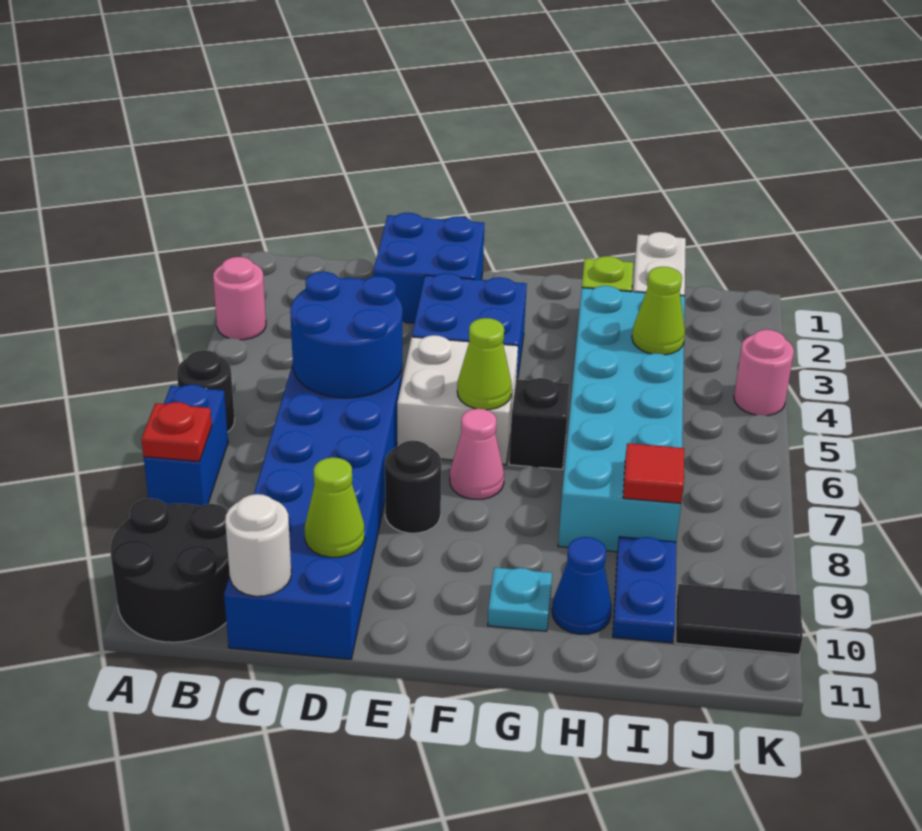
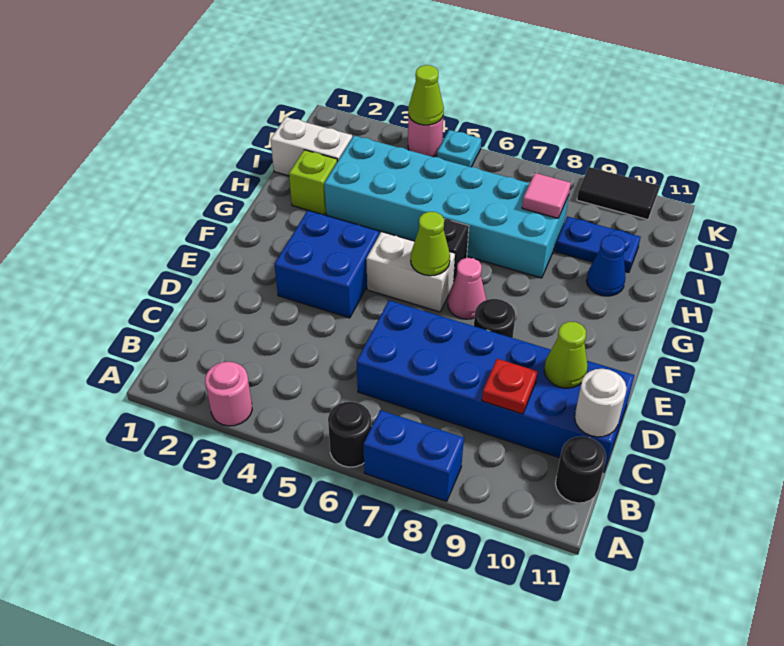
red 1x1 plate [141,402,212,462] -> red 1x1 plate moved to [482,359,538,414]
black 2x2 round brick [110,498,230,642] -> black 1x1 round brick [555,436,606,503]
blue 2x2 round brick [290,272,402,398] -> none
blue 2x2 brick [373,213,484,323] -> none
white 2x2 brick [397,335,518,465] -> white 1x2 brick [366,232,455,312]
cyan 1x1 plate [488,567,552,631] -> cyan 1x1 plate moved to [437,130,481,167]
lime 1x1 cone [632,267,685,355] -> lime 1x1 cone moved to [408,65,444,125]
red 1x1 tile [623,443,684,503] -> pink 1x1 tile [522,173,571,218]
black 1x2 tile [676,584,803,655] -> black 1x2 tile turned to [577,167,659,220]

